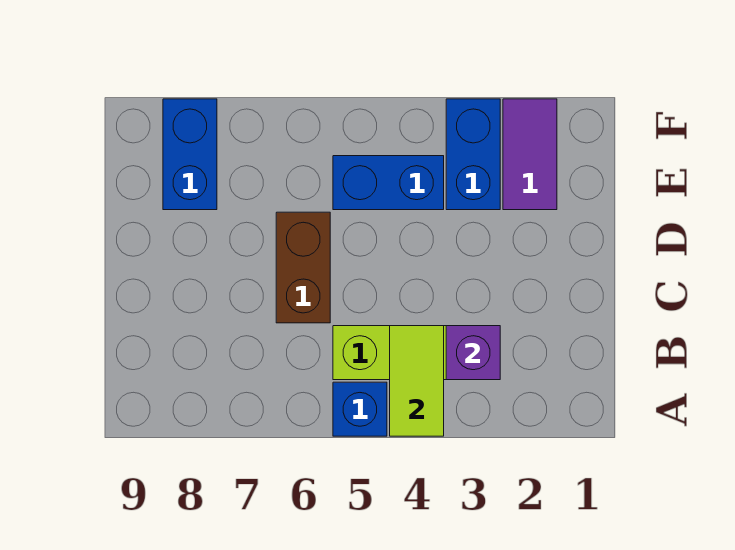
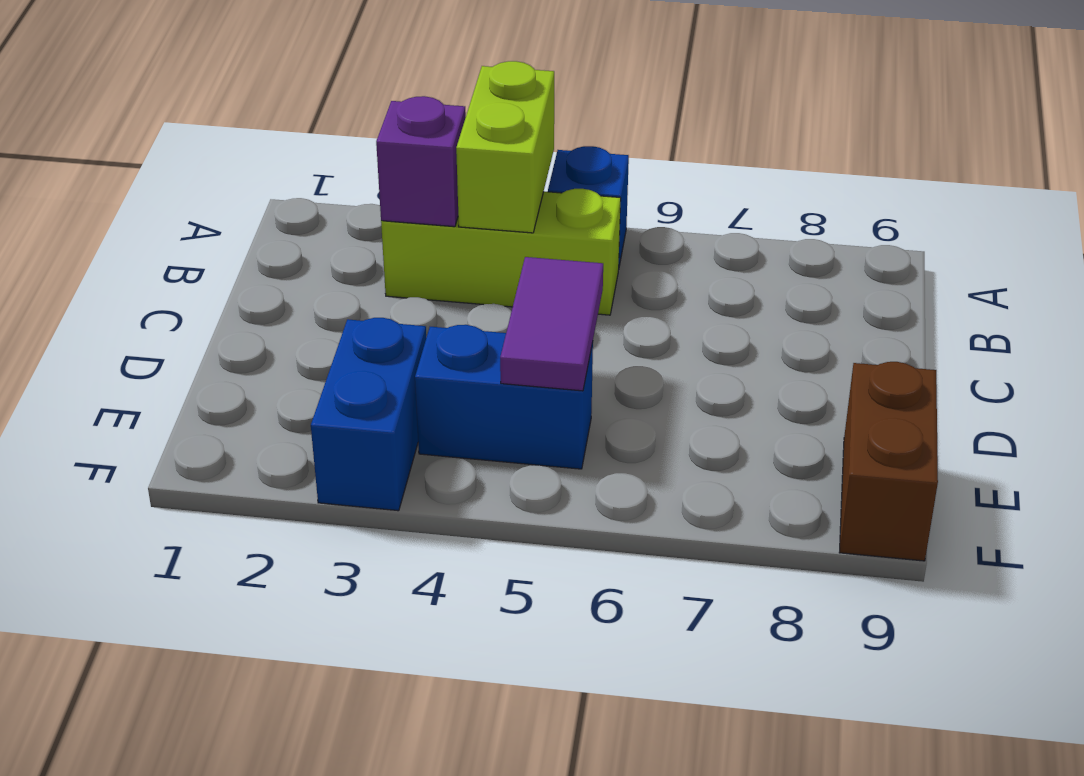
lime 1x2 tile [390,326,444,436] -> lime 1x2 brick [456,61,554,233]
brown 1x2 brick [276,212,330,323] -> brown 1x2 brick moved to [839,362,938,561]
purple 1x2 tile [503,99,557,210] -> purple 1x2 tile moved to [500,257,603,391]
blue 1x2 brick [163,99,217,210] -> none

